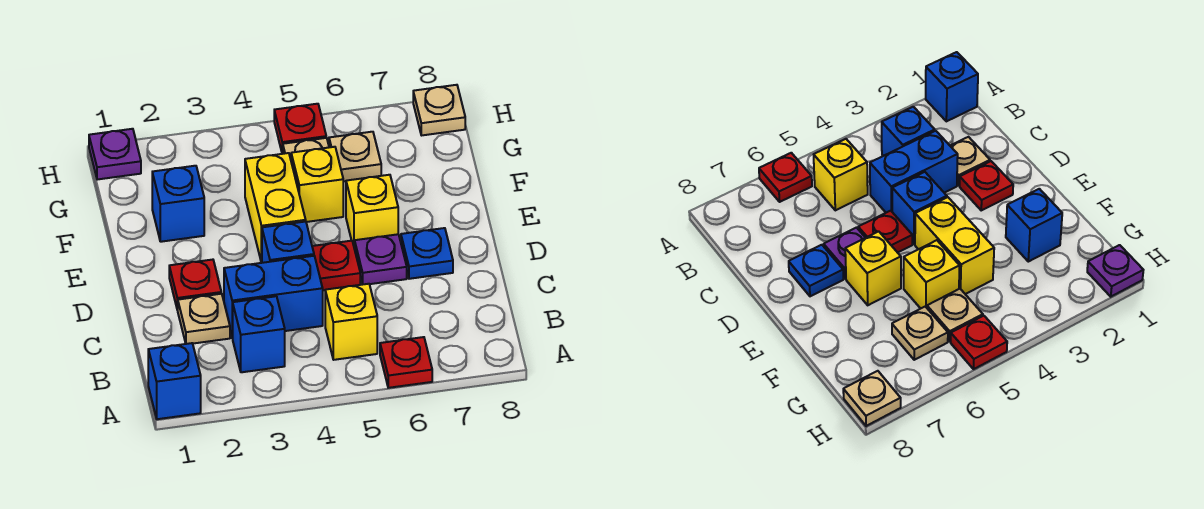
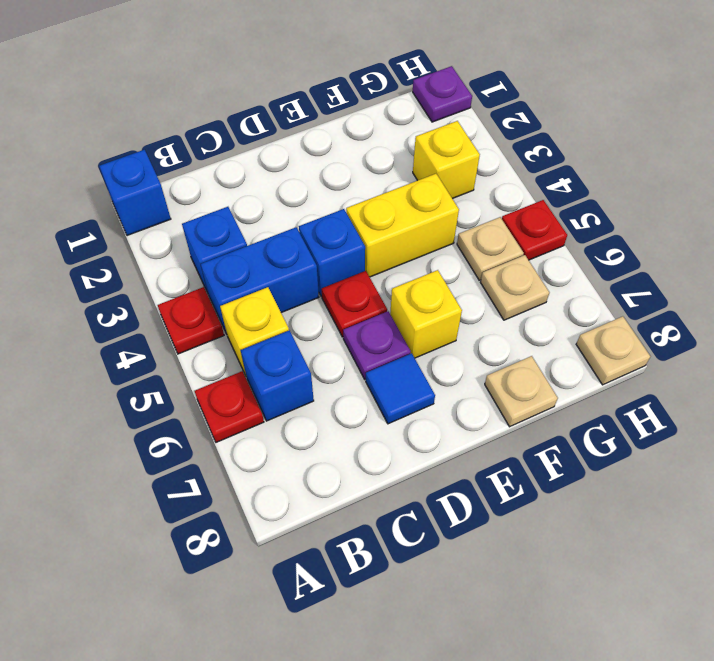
tan 1x1 plate [178,294,230,344] -> tan 1x1 plate moved to [485,356,558,427]
blue 1x2 brick [224,256,323,338] -> blue 1x2 brick turned to [201,227,319,334]
red 1x1 plate [169,260,221,310] -> red 1x1 plate moved to [158,287,224,354]
blue 1x1 plate [401,228,453,279] -> blue 1x1 tile [366,353,435,424]
blue 1x1 brick [152,166,204,242] -> blue 1x1 brick moved to [241,330,314,421]
yellow 1x1 brick [291,147,343,222] -> yellow 1x1 brick moved to [413,121,480,199]

